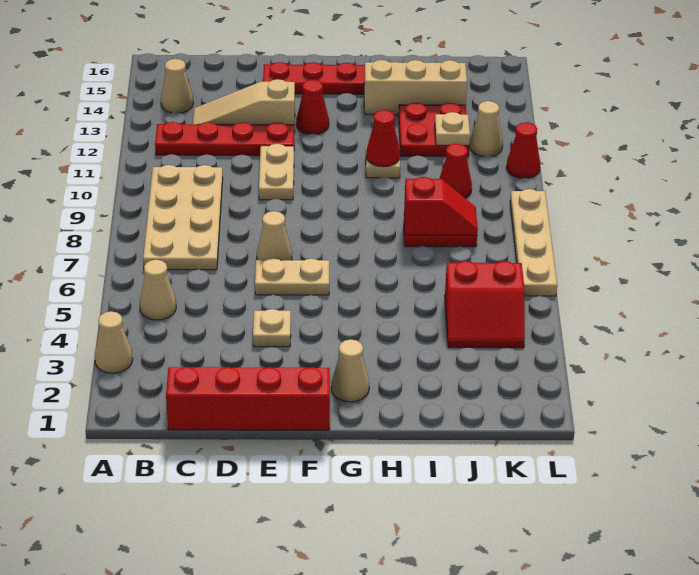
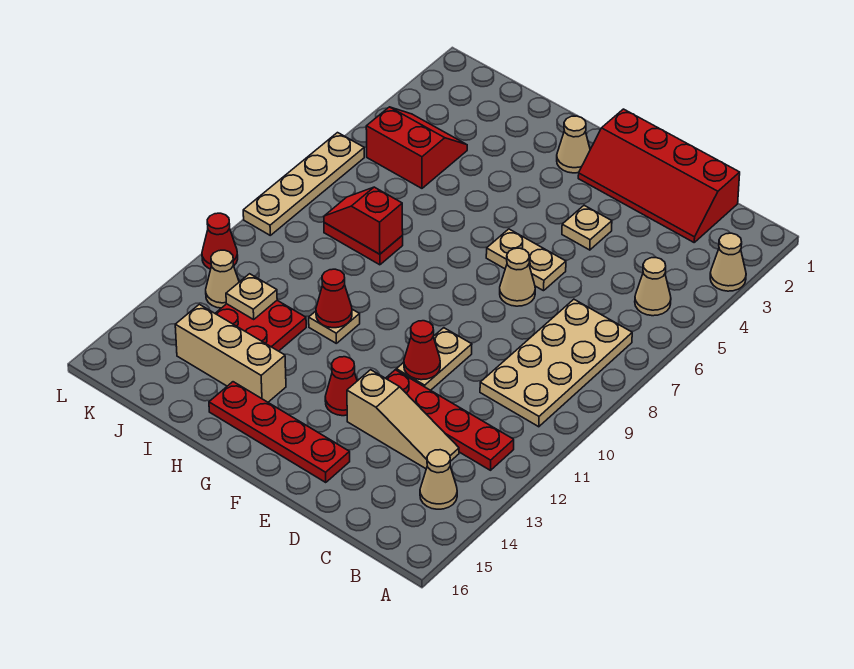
red 1x1 cone [439,144,472,198] -> red 1x1 cone moved to [404,321,440,380]

